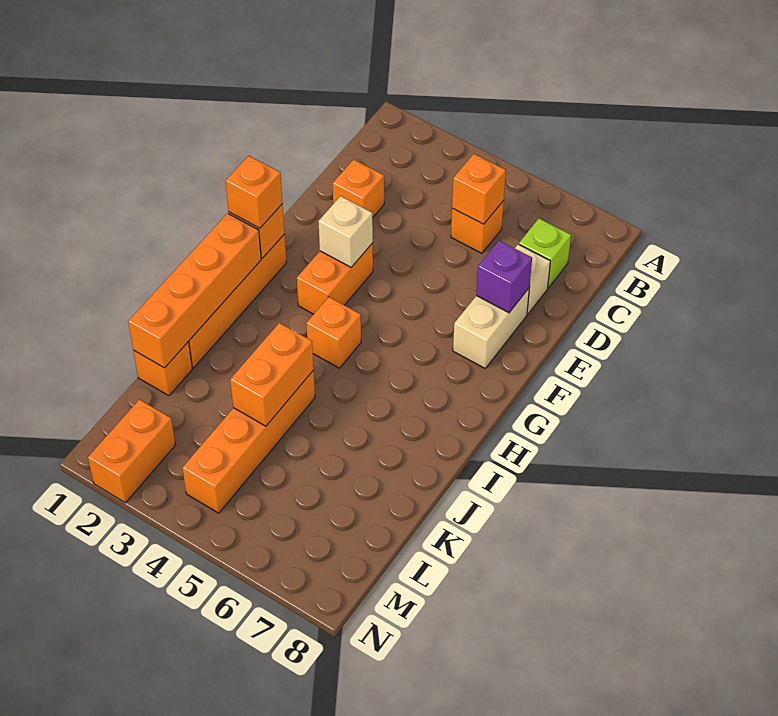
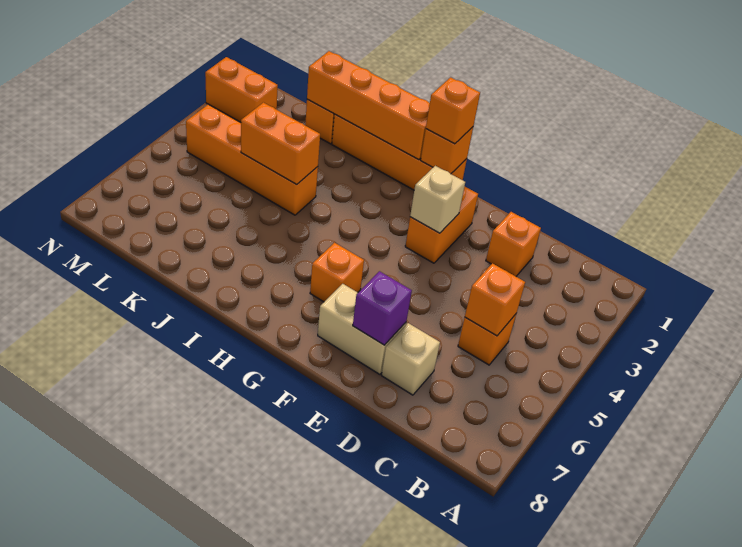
lime 1x1 brick [519,219,571,288] -> none
orange 1x2 brick [297,243,373,314] -> orange 1x2 brick turned to [405,187,478,263]
orange 1x1 brick [306,297,361,368] -> orange 1x1 brick moved to [310,243,364,302]

